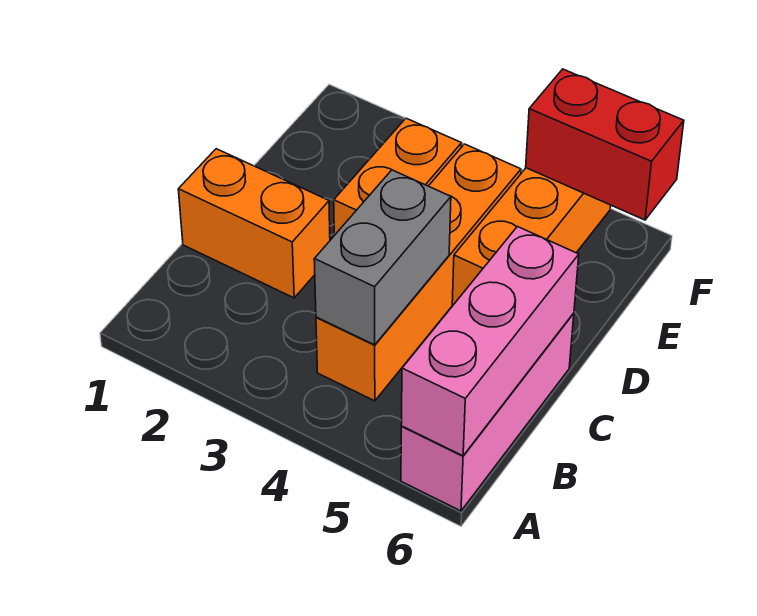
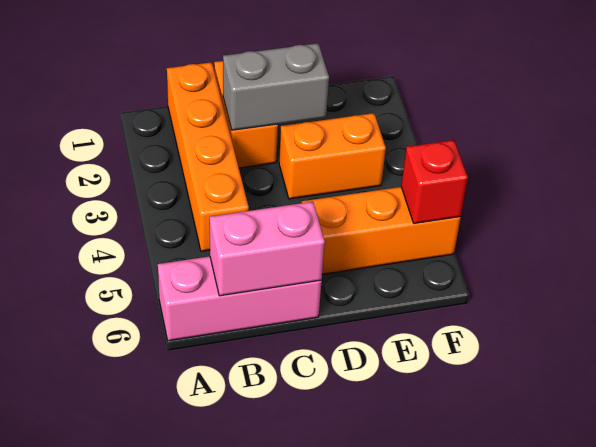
pink 1x3 brick [401,227,579,456] -> pink 1x2 brick [210,202,325,296]
orange 1x4 brick [316,144,521,401] -> orange 1x4 brick turned to [167,62,249,251]
grey 1x2 brick [314,170,451,345] -> grey 1x2 brick moved to [223,43,329,130]
red 1x2 brick [526,69,684,220] -> red 1x1 brick [401,140,468,224]

